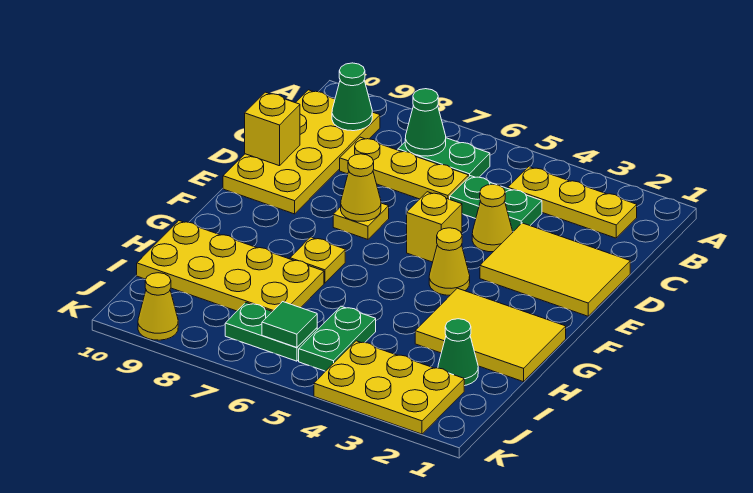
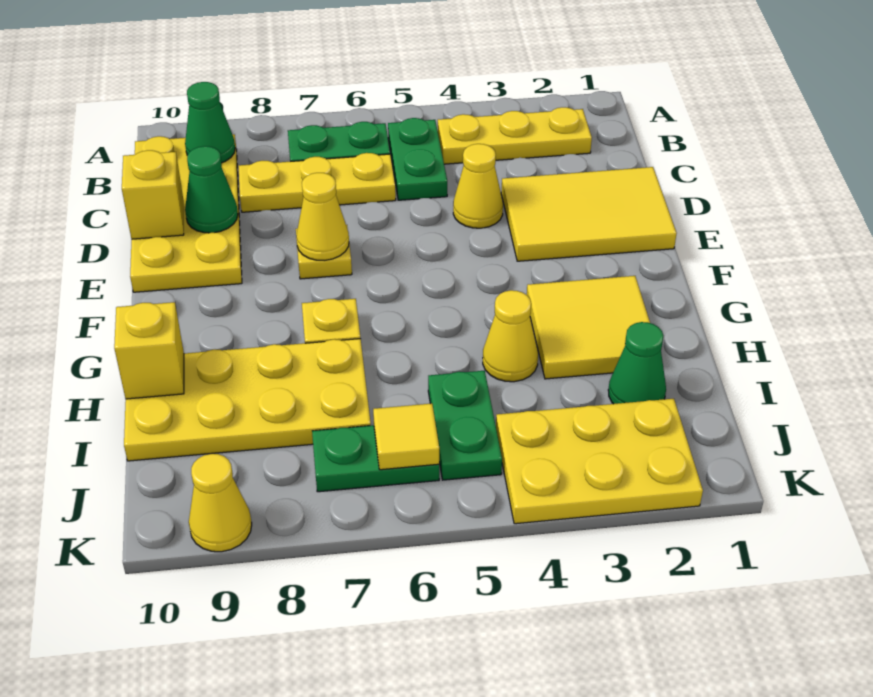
green 1x1 cone [405,89,446,156] -> green 1x1 cone moved to [185,146,238,233]
green 1x2 plate [450,176,542,232] -> green 1x2 plate turned to [388,118,447,200]
yellow 1x1 brick [407,192,462,262] -> yellow 1x1 brick moved to [114,302,184,399]
yellow 1x1 cone [429,228,470,295] -> yellow 1x1 cone moved to [483,290,538,382]
yellow 2x3 tile [415,288,566,382] -> yellow 2x2 tile [527,276,650,379]
green 1x1 tile [262,302,317,347] -> yellow 1x1 tile [373,403,439,470]

